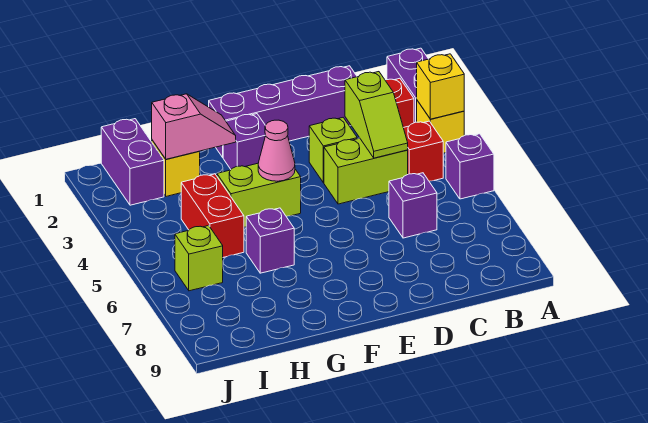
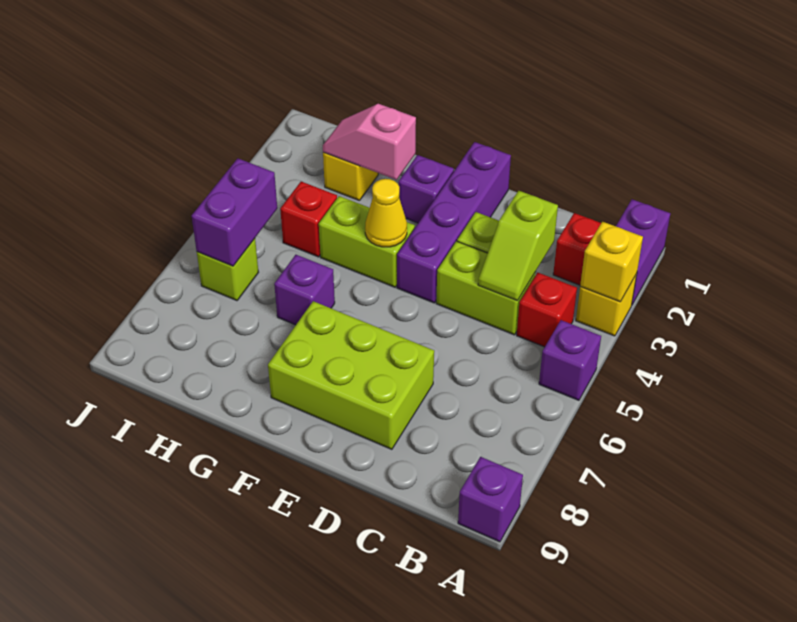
purple 1x4 brick [209,66,357,157] -> purple 1x4 brick turned to [397,142,511,303]
purple 1x1 brick [389,173,437,238] -> purple 1x1 brick moved to [458,457,523,542]
none -> lime 2x3 brick [268,301,434,449]
pink 1x1 cone [258,120,295,181] -> yellow 1x1 cone [365,179,407,247]
pink 1x2 slope [152,94,236,159] -> pink 1x2 slope turned to [323,104,416,180]
red 1x2 brick [181,174,244,257] -> red 1x1 brick [280,182,337,257]
purple 1x2 brick [101,119,164,205] -> purple 1x2 brick moved to [192,158,277,266]

